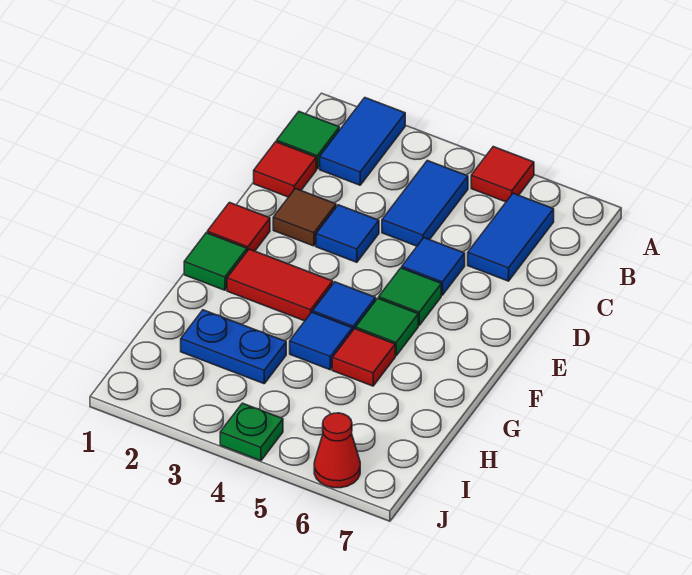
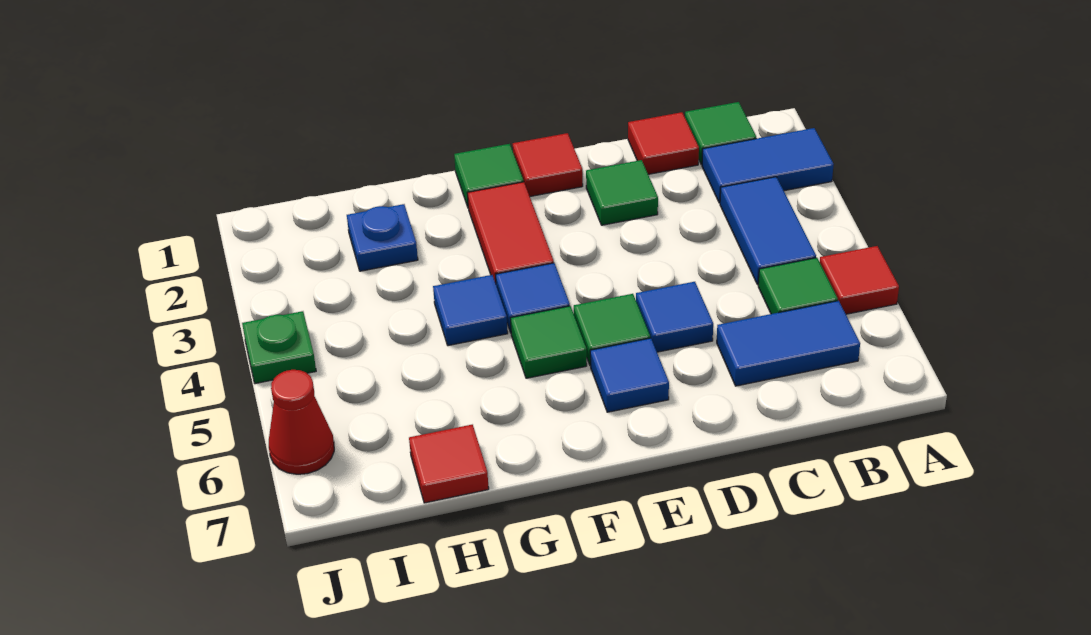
blue 1x2 tile [382,161,468,246] -> blue 1x2 tile turned to [720,177,816,285]
none -> green 1x1 tile [758,258,838,314]
brown 1x1 tile [273,189,336,246] -> green 1x1 tile [586,160,658,225]
blue 1x1 tile [316,205,379,262] -> blue 1x1 tile moved to [590,338,669,412]
red 1x1 tile [332,329,395,386] -> red 1x1 tile moved to [409,425,489,503]
blue 1x2 plate [181,310,286,384] -> blue 1x1 plate [347,204,418,271]

